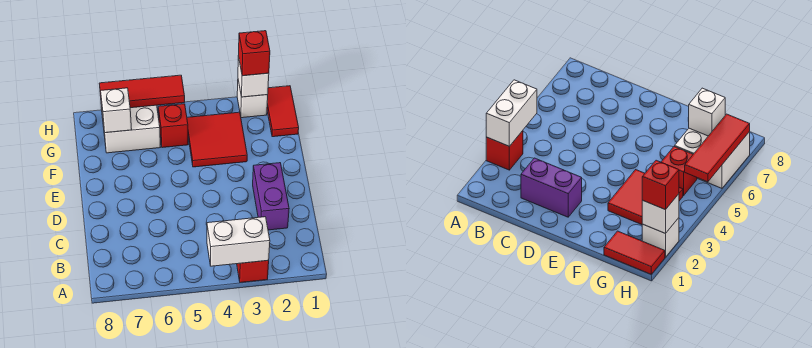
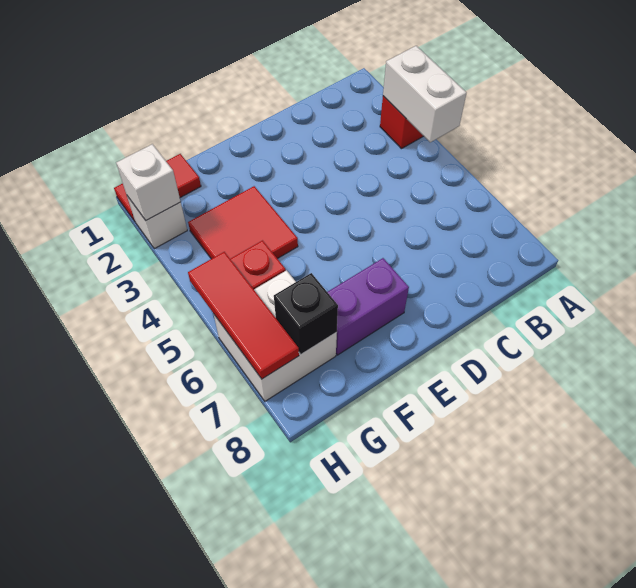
purple 1x2 brick [253,163,289,230] -> purple 1x2 brick moved to [328,258,409,355]
white 1x1 brick [101,88,132,133] -> black 1x1 brick [274,273,338,354]
red 1x1 brick [238,31,270,76] -> none

